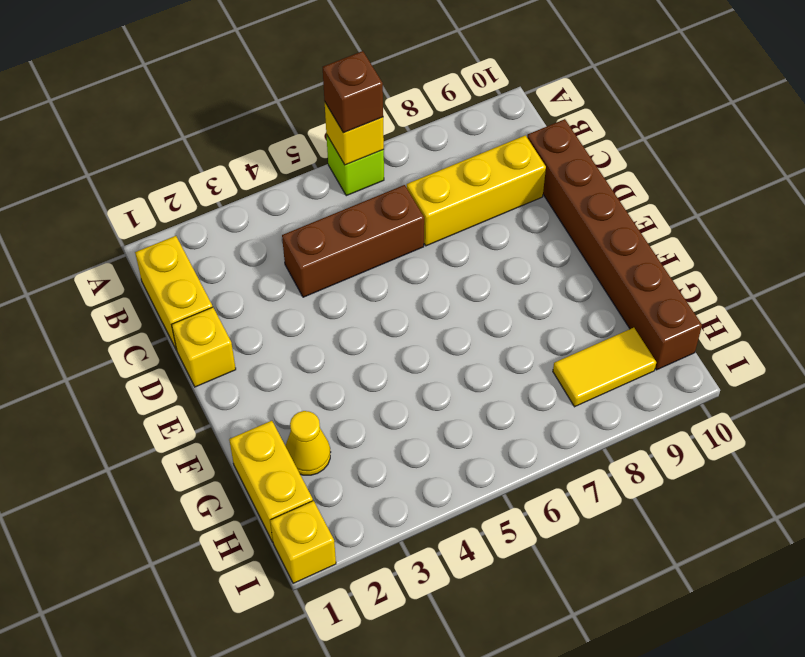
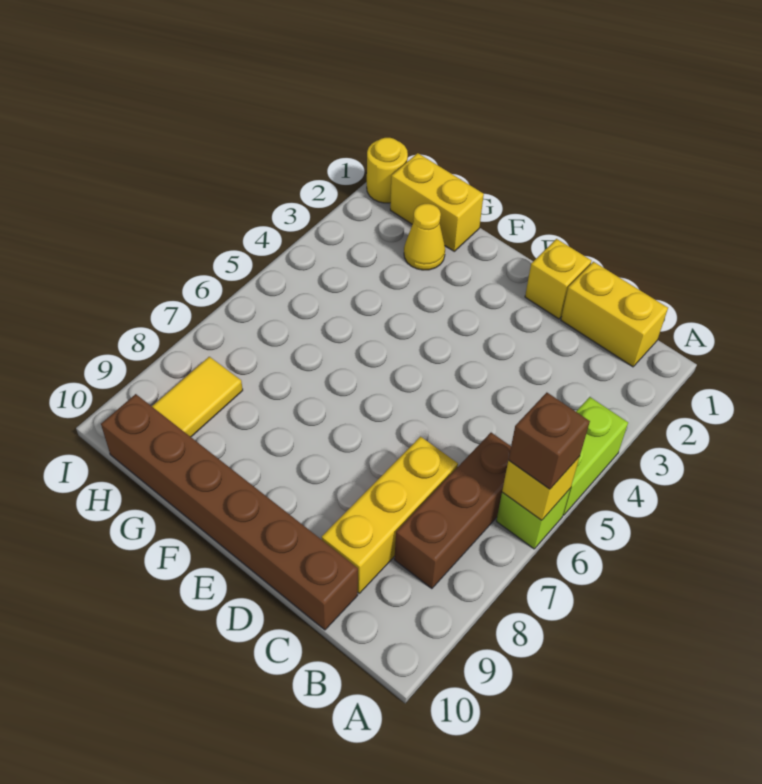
none -> lime 1x2 brick [563,397,628,515]
brown 1x3 brick [282,185,424,297] -> brown 1x3 brick moved to [394,433,511,589]
yellow 1x1 brick [270,501,336,583] -> yellow 1x1 round brick [367,138,408,203]

